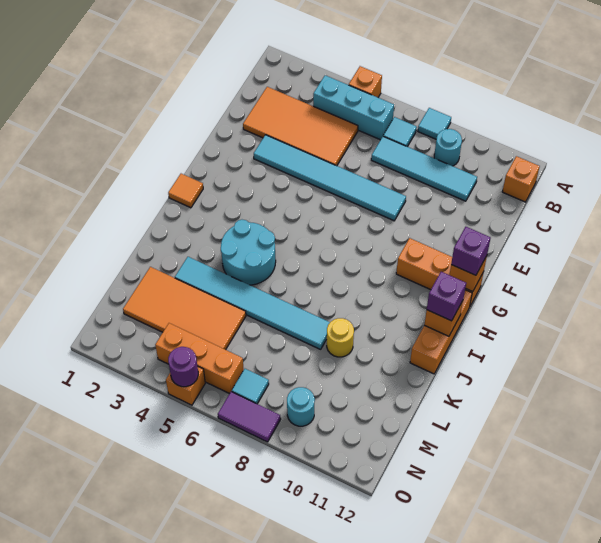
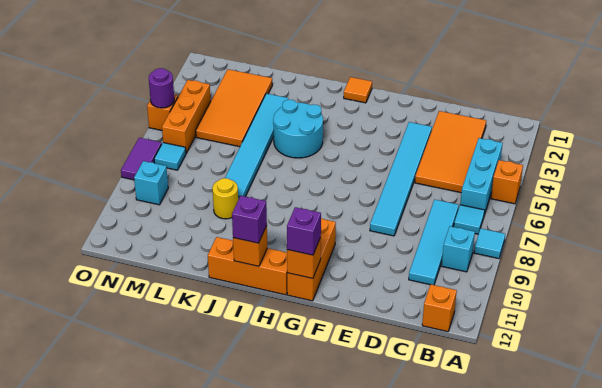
cyan 1x1 round brick [434,129,462,166] -> cyan 1x1 brick [442,226,475,272]
cyan 1x1 round brick [287,387,315,426] -> cyan 1x1 brick [134,161,168,205]

